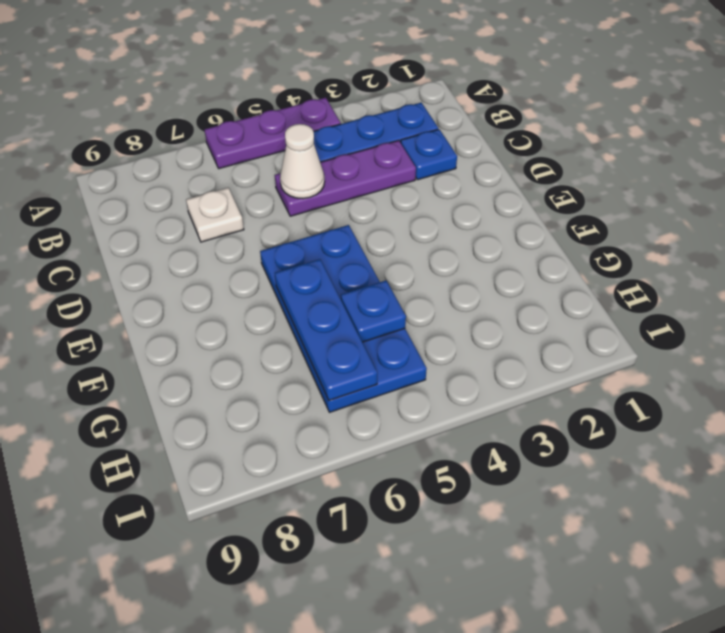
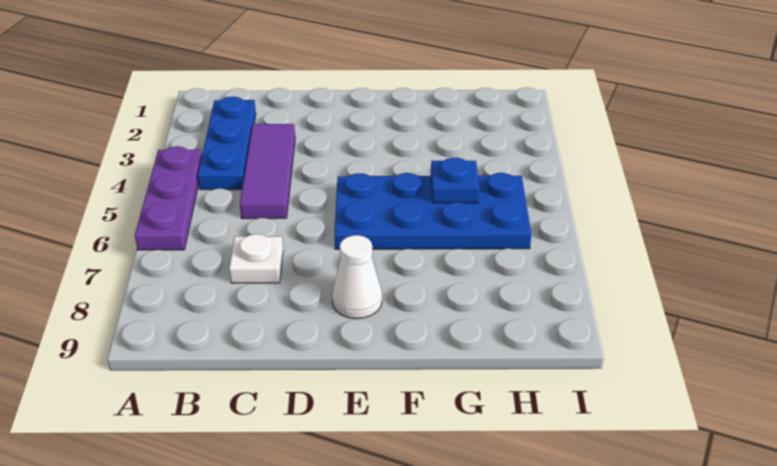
blue 1x1 plate [401,129,457,180] -> none
purple 1x3 plate [275,140,416,216] -> purple 1x3 tile [240,124,295,219]
white 1x1 cone [280,124,325,199] -> white 1x1 cone moved to [332,235,382,319]
blue 1x3 plate [275,259,377,401] -> none

